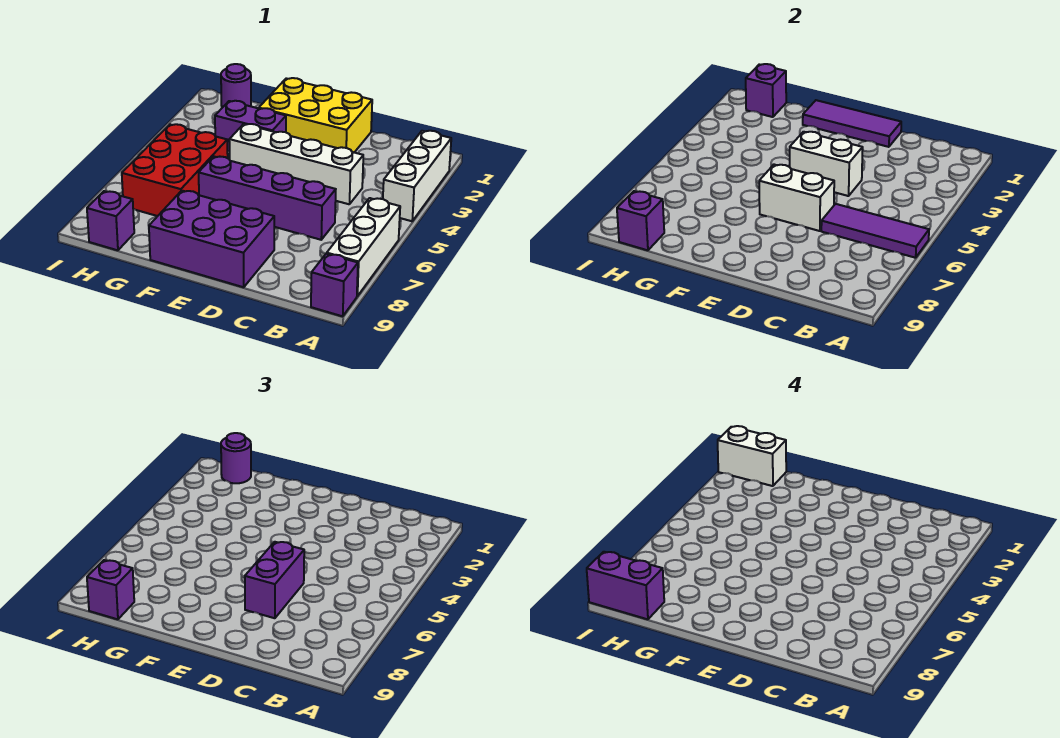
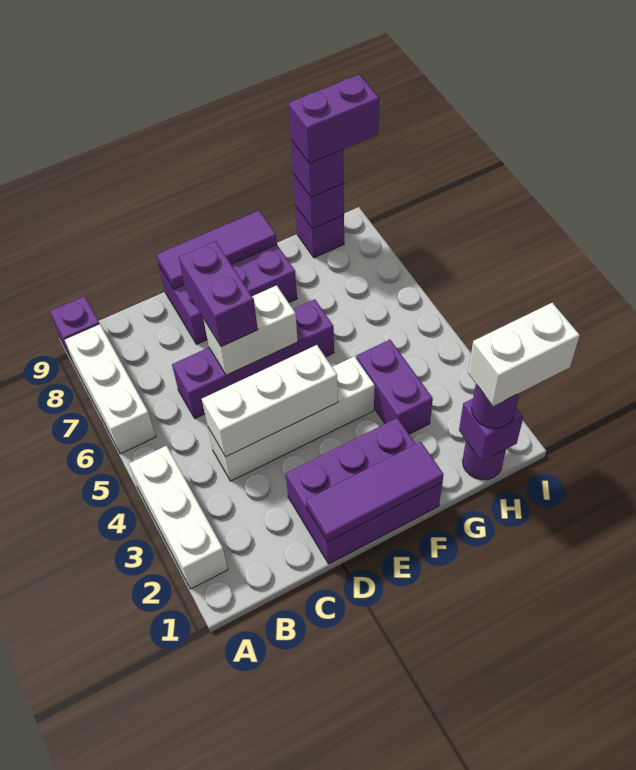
purple 1x3 tile [821,204,929,258] -> purple 1x3 tile moved to [156,211,277,289]
yellow 2x3 brick [259,78,372,152] -> purple 2x3 brick [286,418,442,564]
white 1x2 brick [790,132,863,196] -> white 1x3 brick [202,345,338,457]
purple 1x2 brick [215,101,286,152] -> purple 1x2 brick turned to [356,340,433,434]
red 2x3 brick [122,124,228,216] -> none

